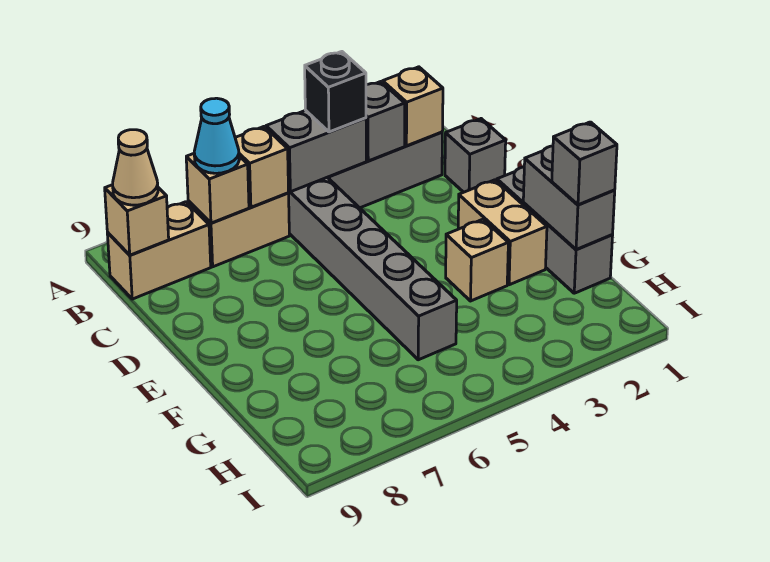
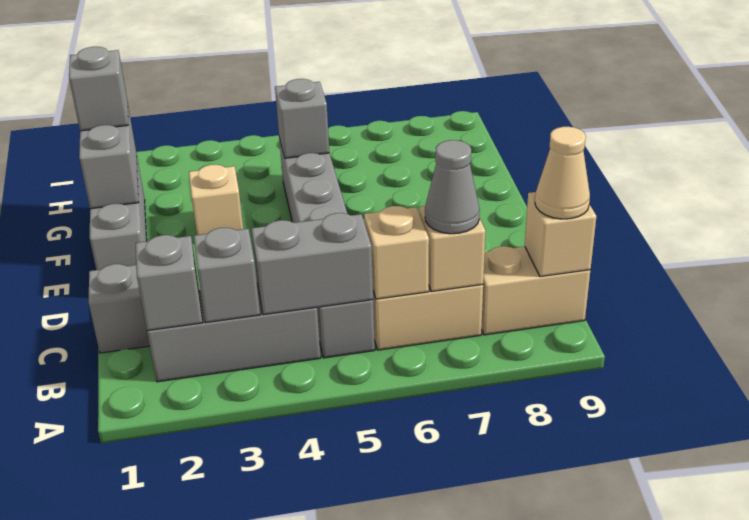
tan 1x1 brick [383,67,443,146] -> grey 1x1 brick [136,235,203,331]
black 1x1 brick [305,52,366,132] -> none
cyan 1x1 cone [194,98,239,173] -> grey 1x1 cone [425,140,480,234]
tan 1x2 brick [458,180,547,285] -> none
none -> grey 1x1 brick [275,79,329,158]

